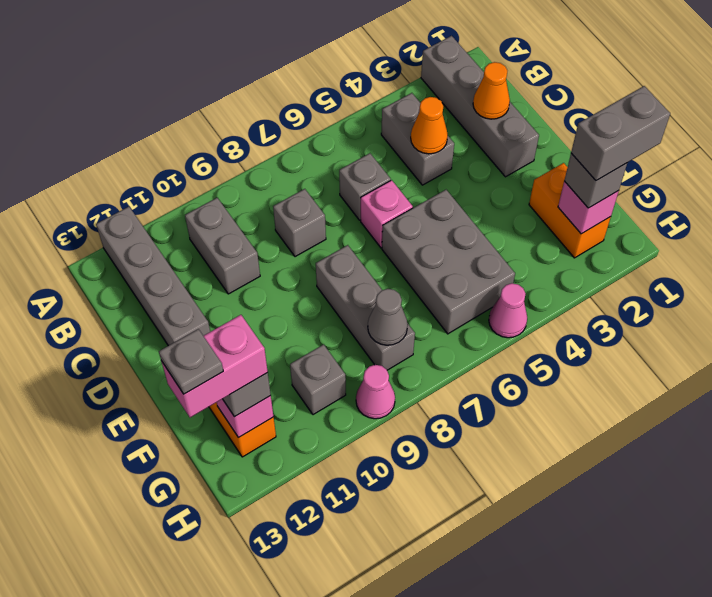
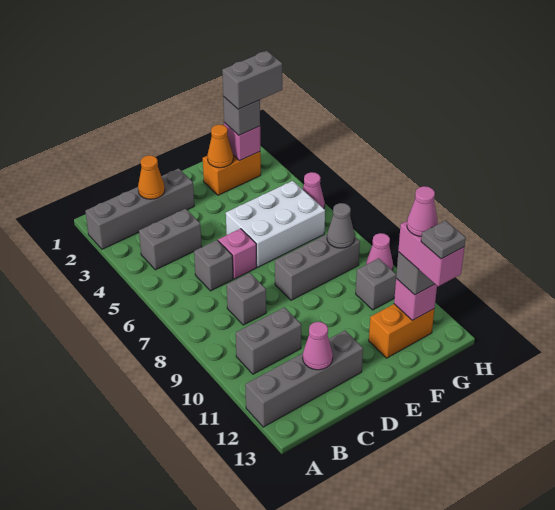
orange 1x1 cone [411,97,448,154] -> orange 1x1 cone moved to [207,125,233,168]
none -> pink 1x1 cone [303,322,333,370]
grey 2x3 brick [382,190,515,334] -> white 2x3 brick [226,181,325,267]
grey 1x2 brick [571,86,670,181] -> grey 1x2 brick turned to [222,51,282,109]
none -> pink 1x1 cone [407,186,438,236]

